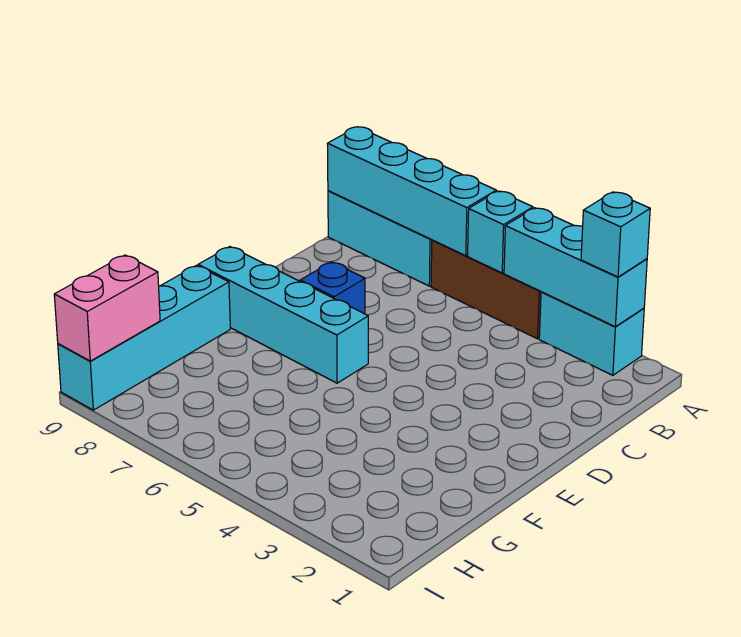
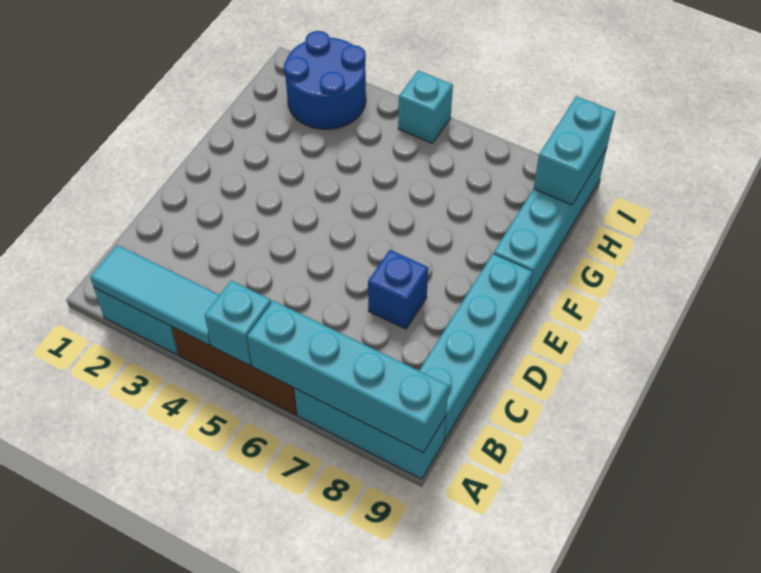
cyan 1x3 brick [504,208,647,327] -> cyan 1x3 tile [90,245,219,345]
cyan 1x1 brick [581,192,650,277] -> cyan 1x1 brick moved to [398,71,453,143]
cyan 1x4 brick [198,247,368,383] -> cyan 1x4 brick turned to [419,254,532,441]
none -> blue 2x2 round brick [284,31,366,129]
pink 1x2 brick [54,255,160,361] -> cyan 1x2 brick [534,96,615,205]

